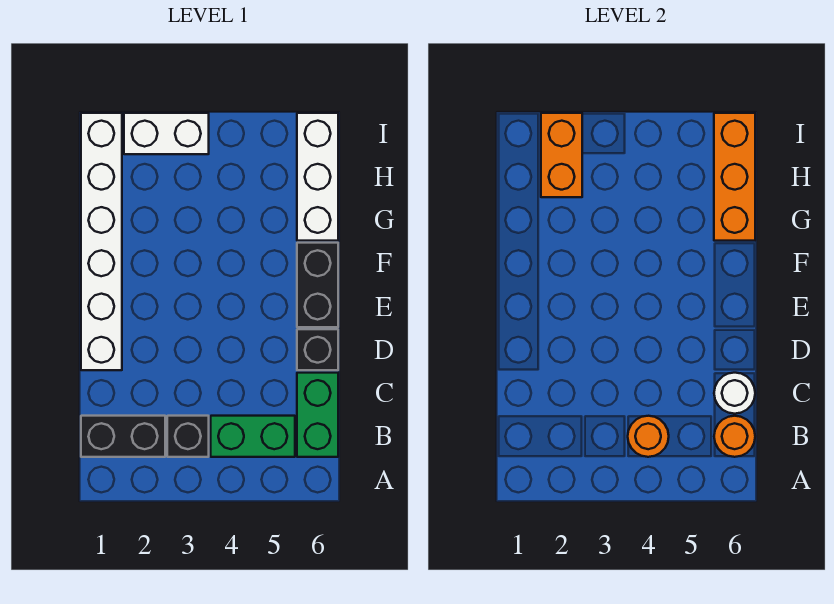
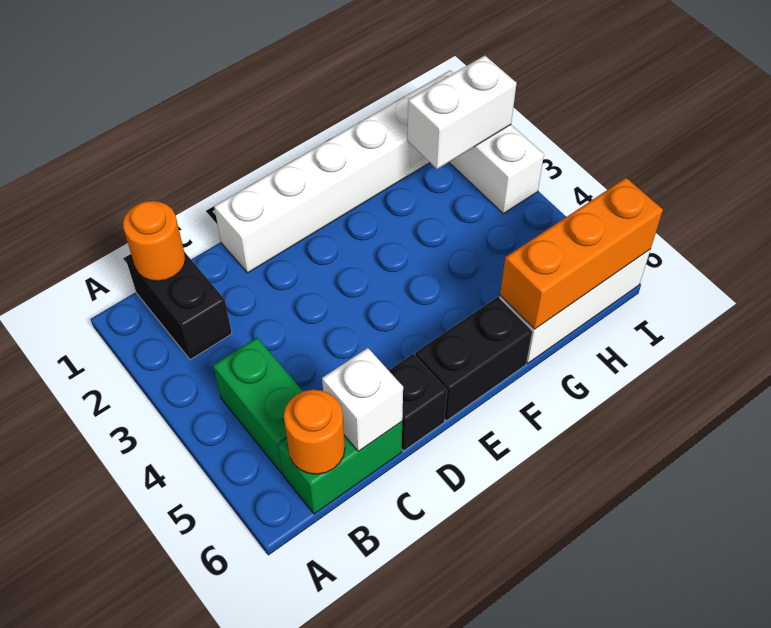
black 1x1 brick [167,416,209,457] -> none
orange 1x1 round brick [628,416,669,457] -> orange 1x1 round brick moved to [123,201,185,281]
white 1x1 round brick [714,373,755,414] -> white 1x1 brick [322,348,403,451]
orange 1x2 brick [541,113,582,197] -> white 1x2 brick [407,56,517,169]

